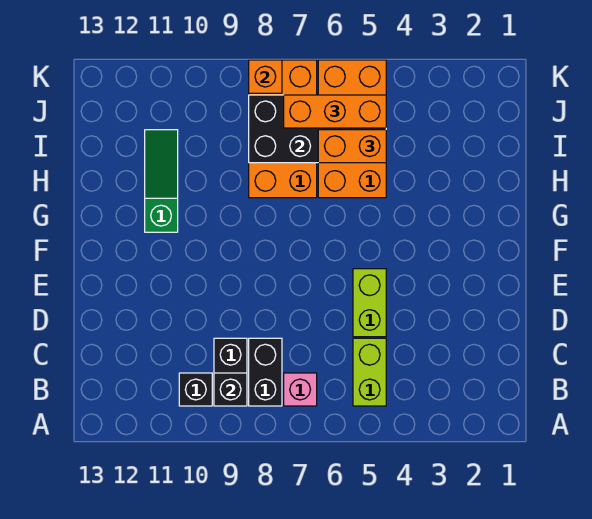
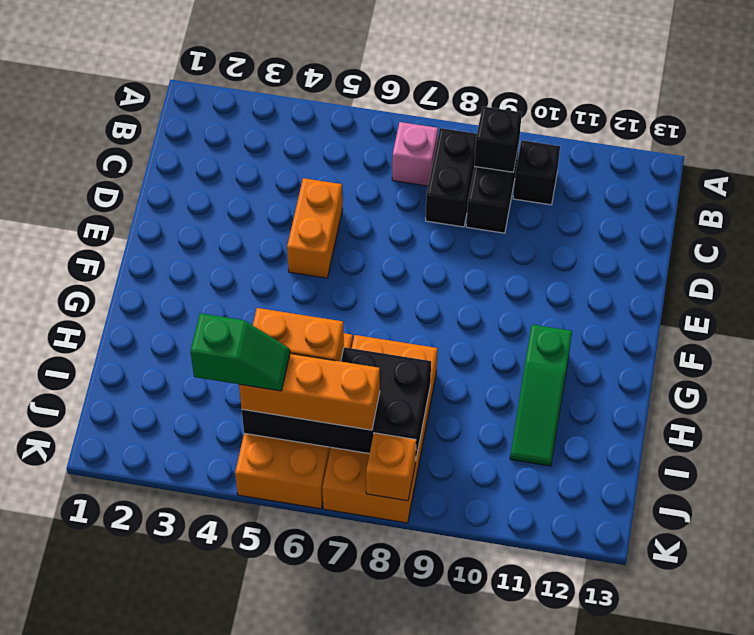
lime 1x2 brick [353,338,386,406] -> none
lime 1x2 brick [353,269,386,337] -> orange 1x2 brick [287,178,342,278]
none -> green 1x2 slope [190,313,290,391]

